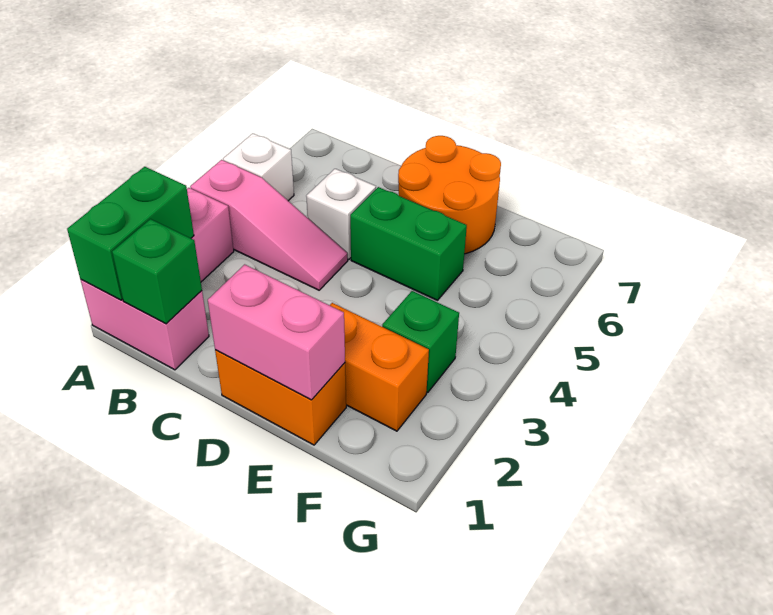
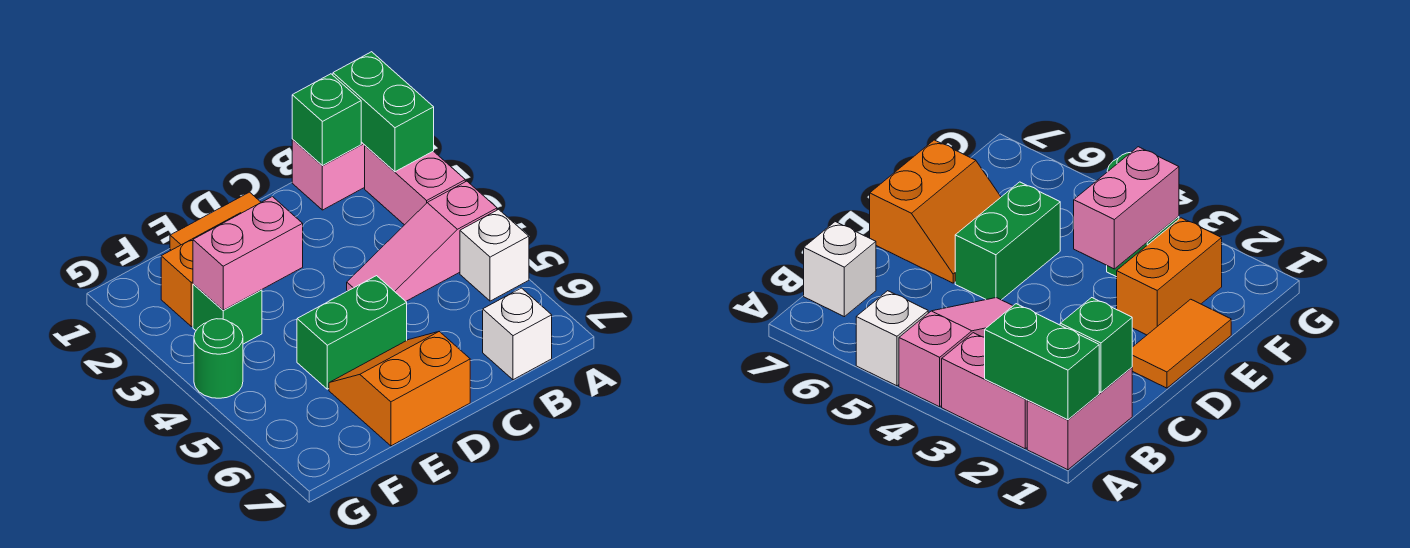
white 1x1 brick [306,169,376,260] -> white 1x1 brick moved to [483,288,552,380]
orange 1x2 brick [215,350,346,445] -> orange 1x2 tile [170,192,261,250]
pink 1x2 brick [208,264,345,400] -> pink 1x2 brick moved to [193,197,303,310]
orange 2x2 round brick [398,136,501,254] -> orange 2x2 slope [329,332,470,446]
none -> green 1x1 round brick [194,319,243,398]

